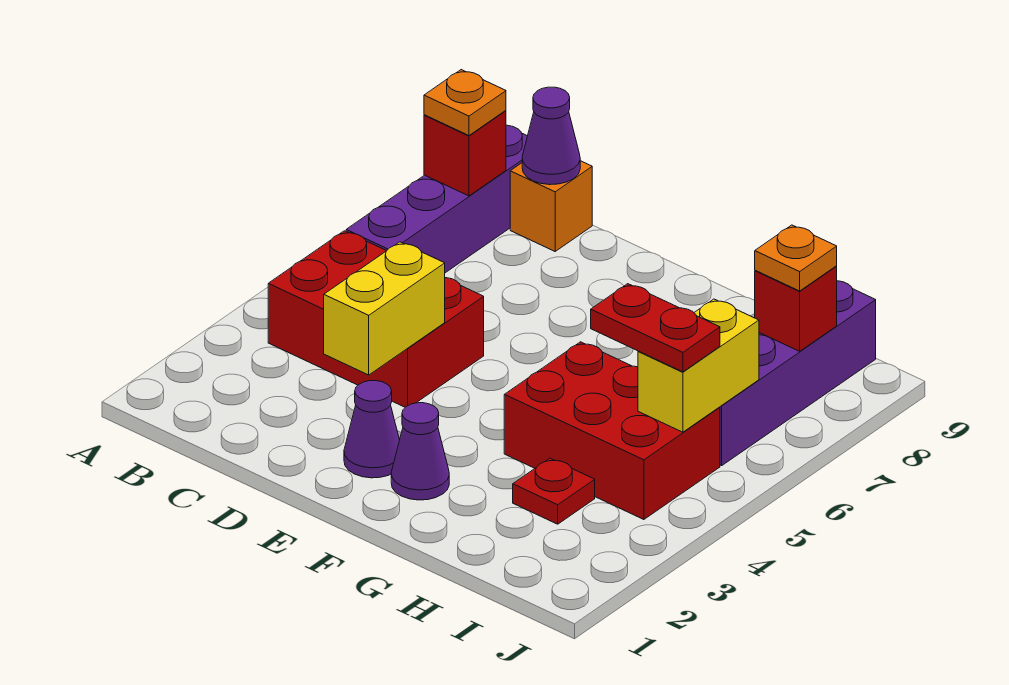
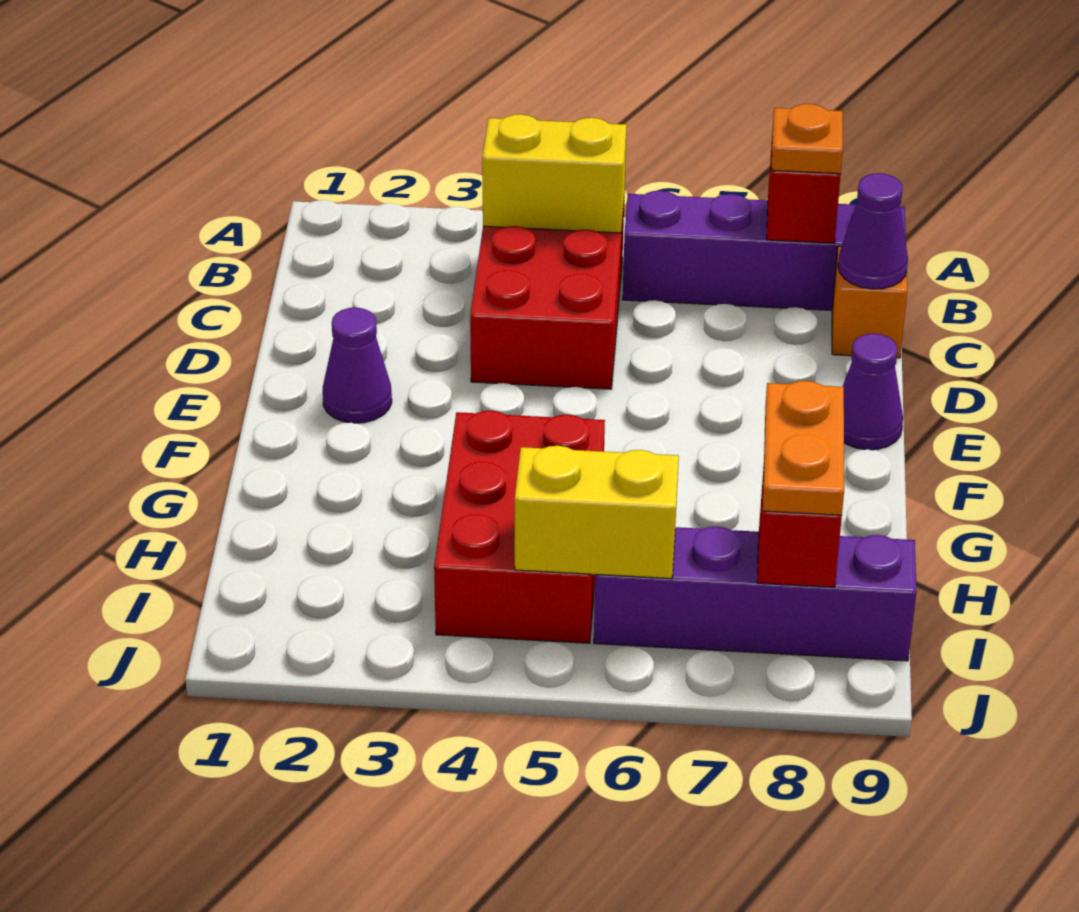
yellow 1x2 brick [324,242,445,375] -> yellow 1x2 brick moved to [482,114,627,233]
purple 1x1 cone [391,403,449,500] -> purple 1x1 cone moved to [843,333,903,450]
red 1x1 plate [513,458,595,524] -> none
red 1x2 plate [591,284,720,372] -> none
orange 1x1 plate [755,225,837,291] -> orange 1x2 plate [763,381,844,515]

